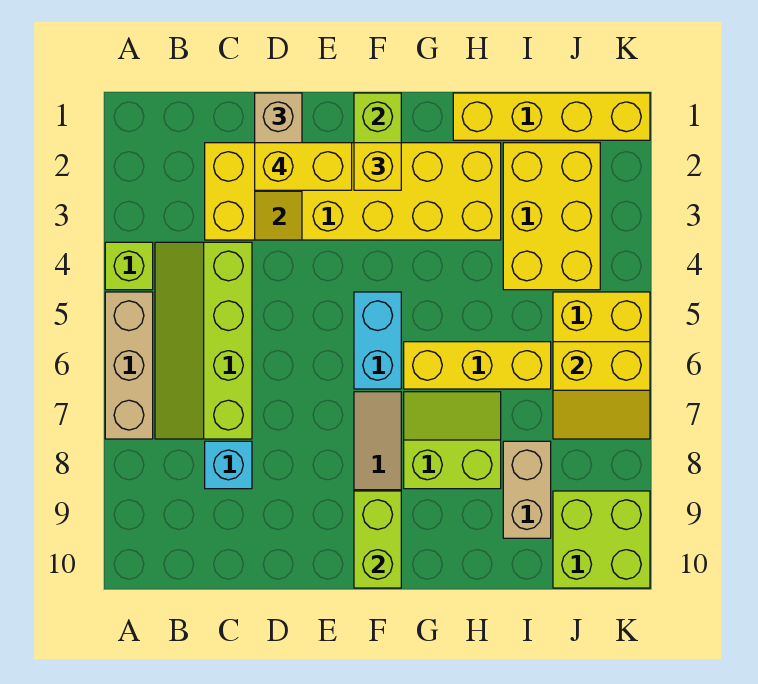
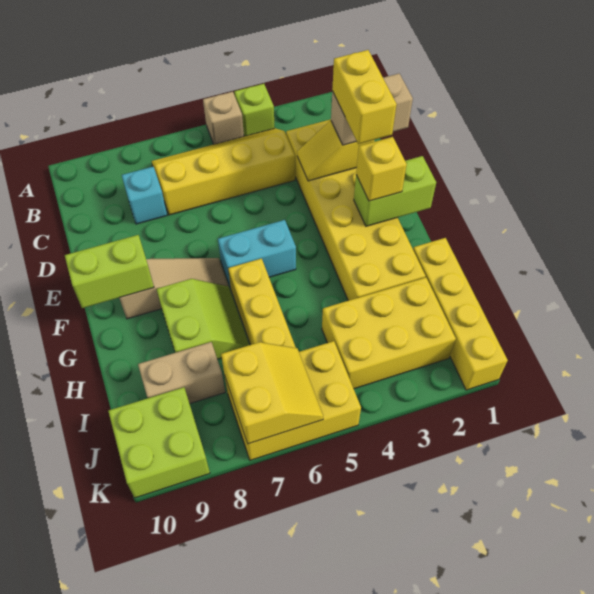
tan 1x3 brick [105,292,153,439] -> tan 1x1 brick [203,92,244,144]
lime 2x4 slope [155,242,252,439] -> yellow 2x4 slope [152,128,295,215]
yellow 2x2 slope [553,342,650,439] -> yellow 2x2 slope turned to [221,342,323,444]

